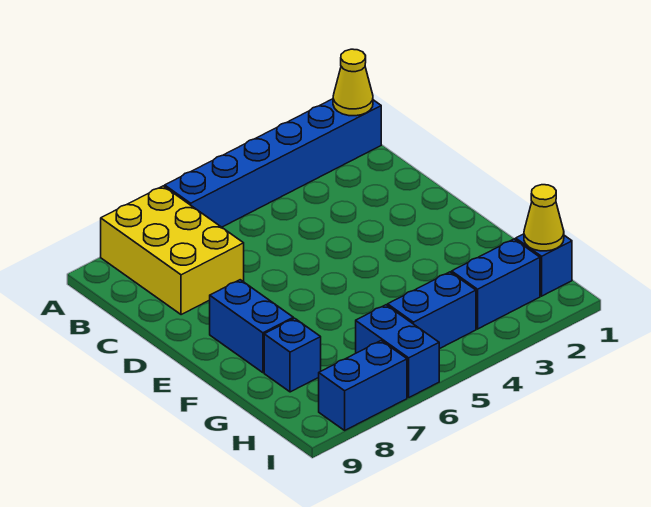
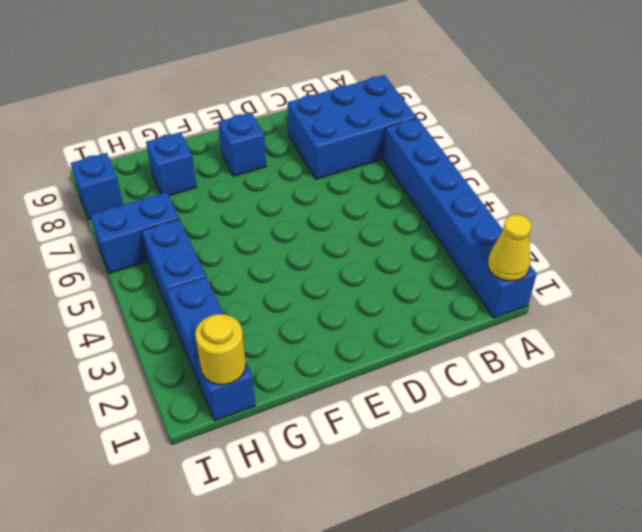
yellow 2x3 brick [101,186,244,315] -> blue 2x3 brick [287,75,417,179]
blue 1x2 brick [210,280,293,373] -> blue 1x1 brick [218,113,266,176]
yellow 1x1 cone [524,185,564,251] -> yellow 1x1 round brick [195,314,246,385]
blue 1x2 brick [319,341,407,430] -> blue 1x1 brick [71,153,123,219]

